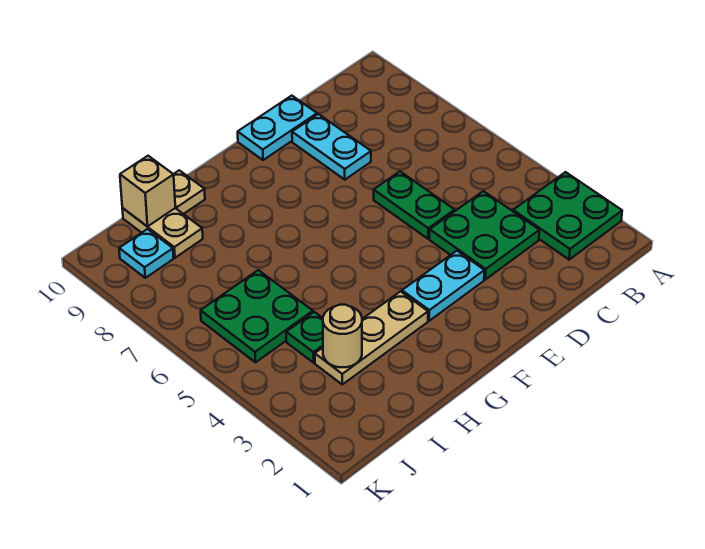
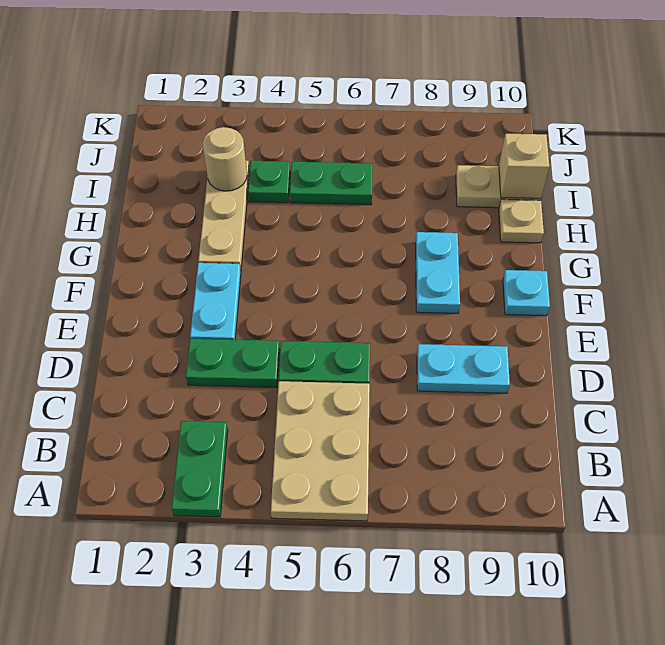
green 2x2 plate [513,172,622,260] -> green 1x2 plate [172,421,228,517]
none -> tan 2x3 plate [271,381,370,521]
green 2x2 plate [429,191,539,279] -> green 1x2 plate [186,339,280,387]
cyan 1x2 plate [238,96,317,160] -> cyan 1x2 plate moved to [416,232,460,313]
green 2x2 plate [201,270,313,362] -> green 1x2 plate [290,162,372,205]
cyan 1x1 plate [119,229,174,278] -> cyan 1x1 plate moved to [503,270,550,316]

